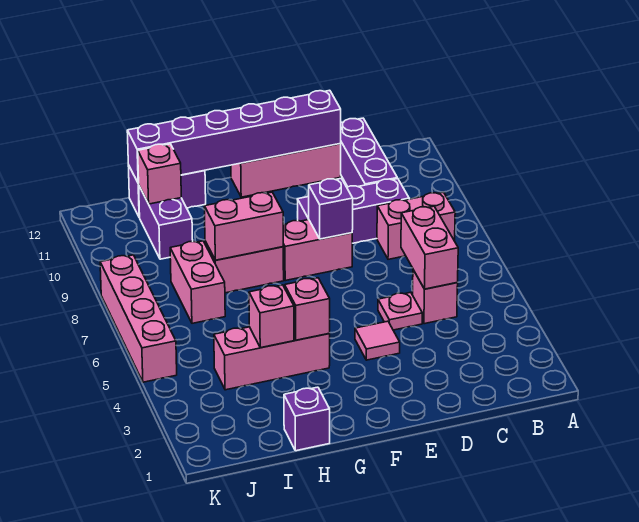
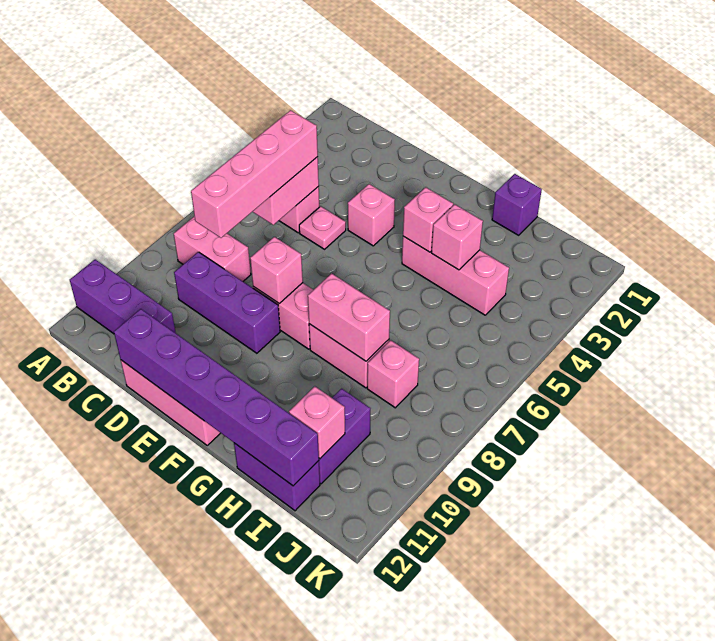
purple 1x3 brick [340,118,397,187] -> purple 1x3 brick turned to [70,259,176,334]
pink 1x1 tile [355,321,400,360] -> pink 1x1 brick [348,184,395,246]
purple 1x1 brick [308,178,353,239] -> pink 1x1 brick [250,237,303,303]
pink 1x2 brick [170,241,225,323] -> pink 1x1 brick [367,340,419,408]
pink 1x4 brick [100,255,177,382] -> pink 1x4 brick moved to [191,110,318,238]

